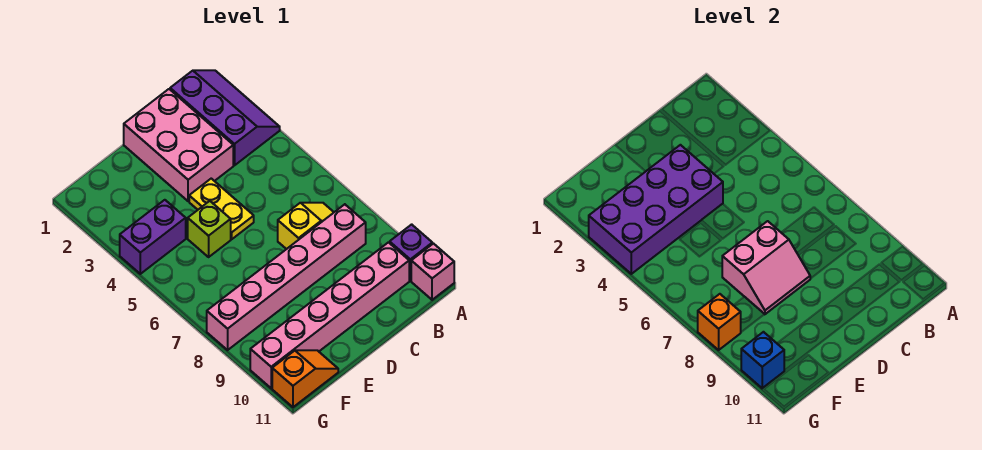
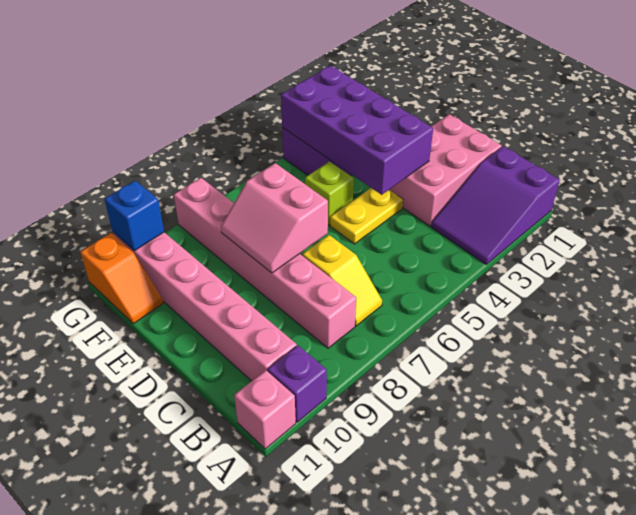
purple 2x3 slope [170,70,280,165] -> purple 2x3 slope turned to [431,146,560,264]
orange 1x1 brick [698,294,741,350] -> none

